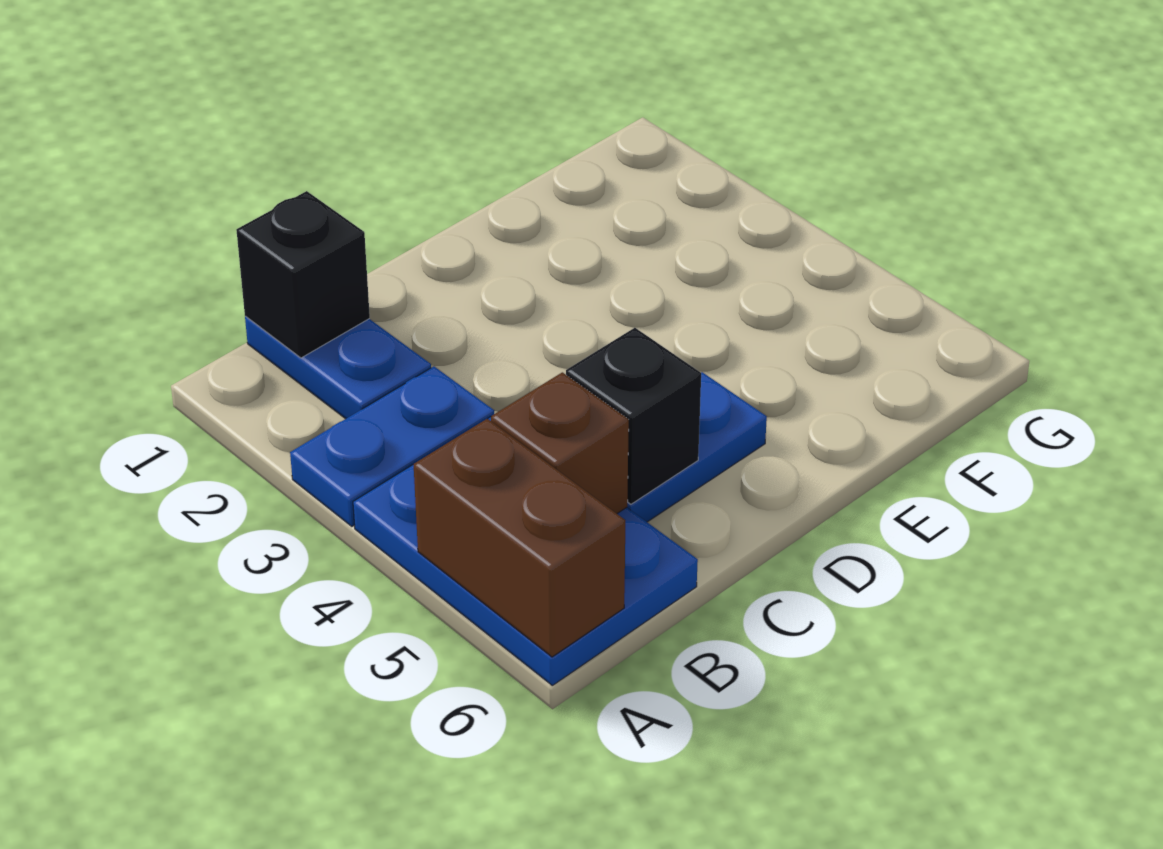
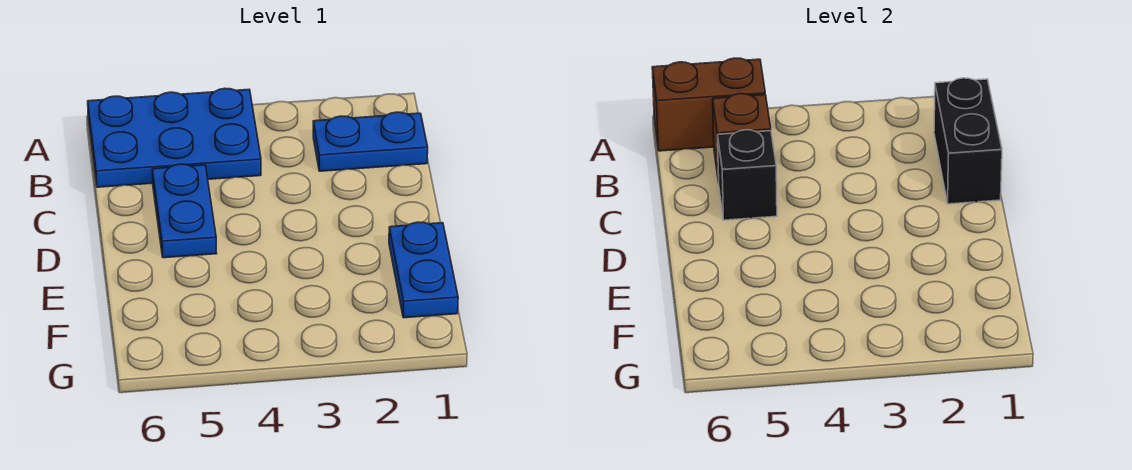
blue 1x2 plate [290,366,494,526] -> blue 1x2 plate moved to [389,222,458,318]
black 1x1 brick [236,191,370,358] -> black 1x2 brick [934,78,1002,204]

